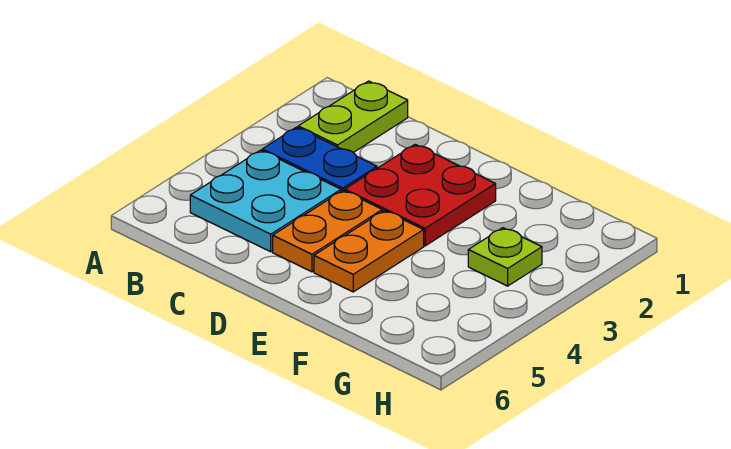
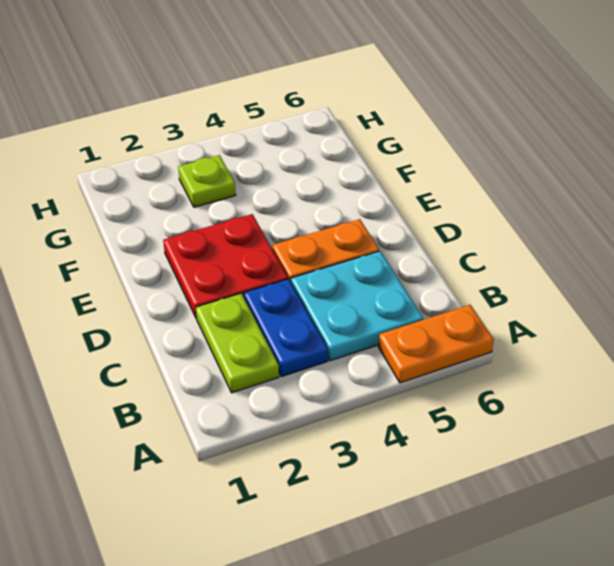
lime 1x2 plate [298,81,408,152] -> lime 1x2 plate turned to [196,293,279,393]
orange 1x2 plate [314,211,424,292] -> orange 1x2 plate moved to [378,305,494,383]

